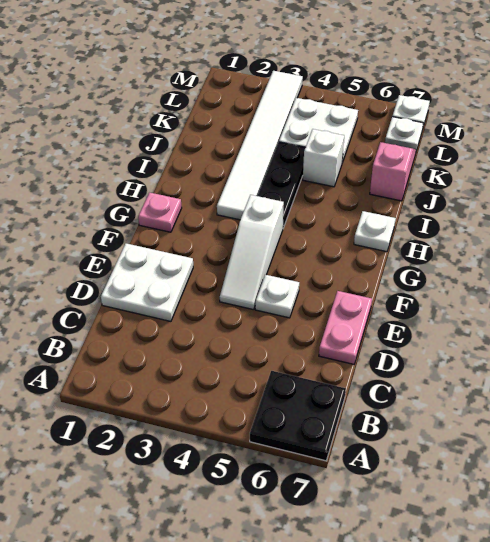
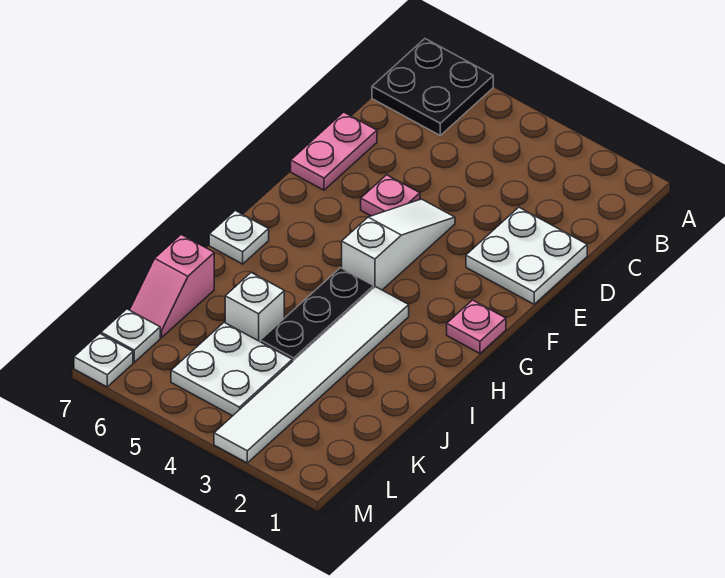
white 1x1 plate [255,275,299,318] -> pink 1x1 plate [361,175,420,216]

